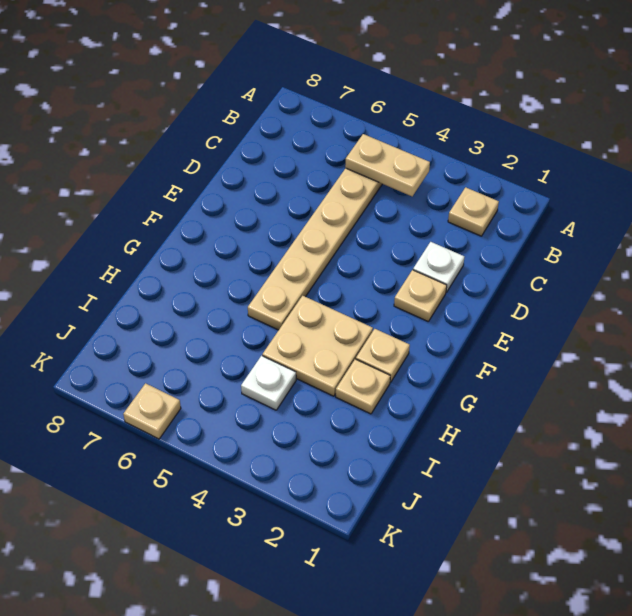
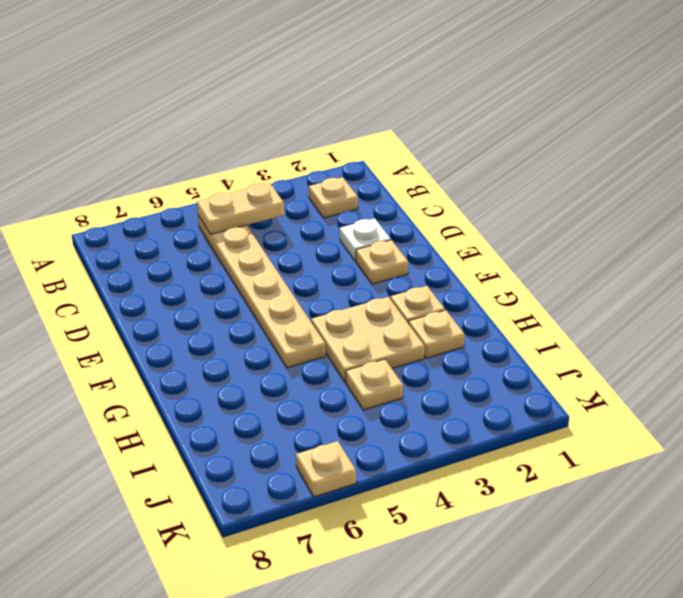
white 1x1 plate [241,356,296,410] -> tan 1x1 plate [346,359,403,410]

